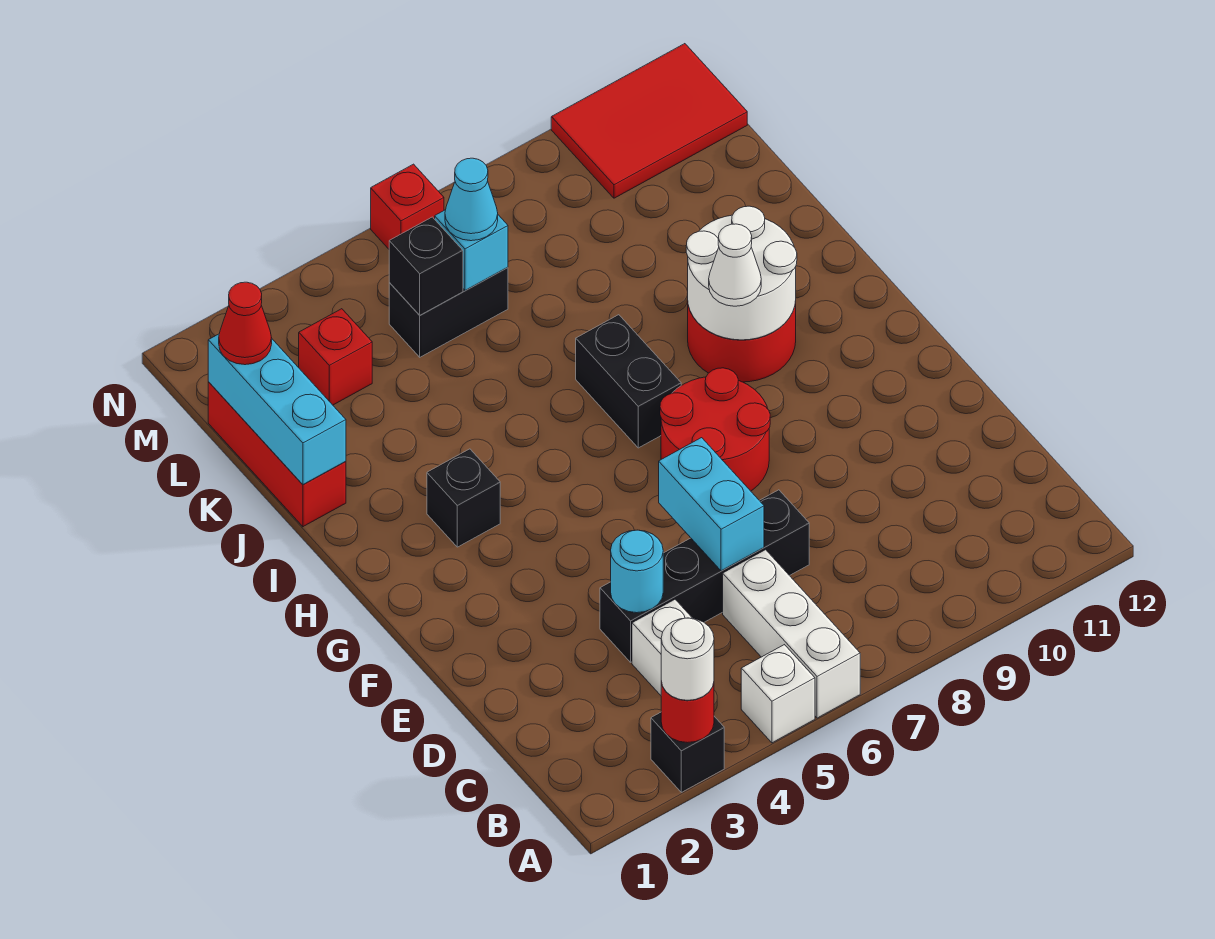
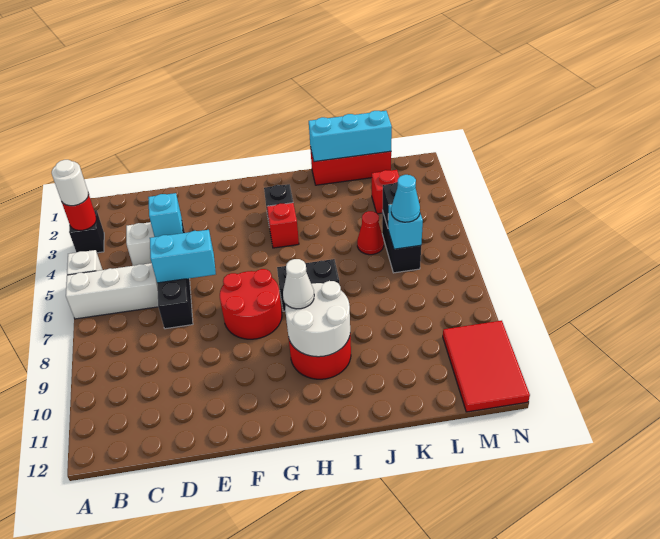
cyan 1x1 round brick [611,530,663,613] -> cyan 1x1 brick [148,193,183,237]
red 1x1 cone [219,282,272,365] -> red 1x1 cone moved to [357,211,384,255]
red 1x1 brick [371,164,444,249] -> red 1x1 brick moved to [267,203,299,248]

